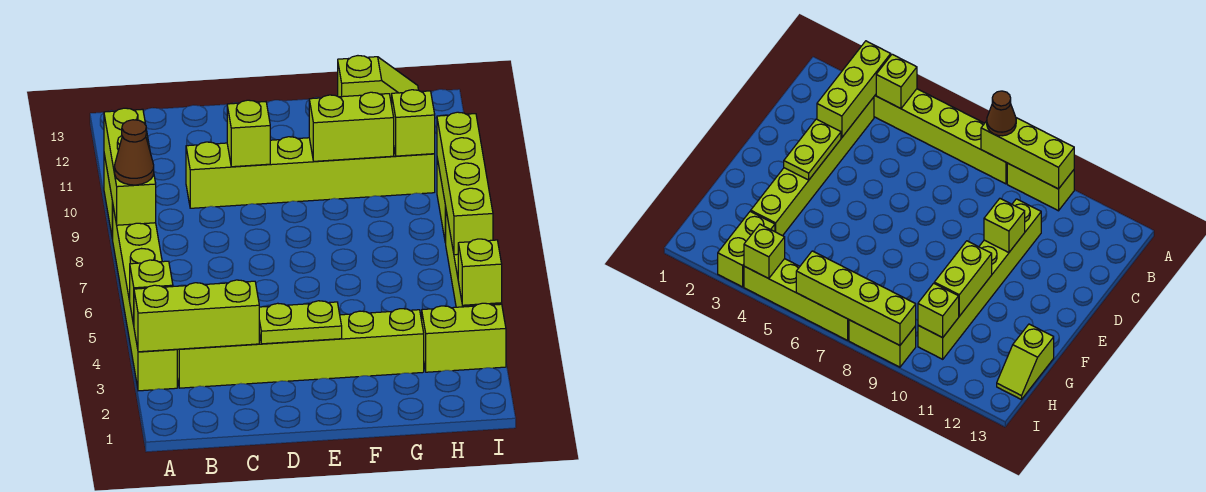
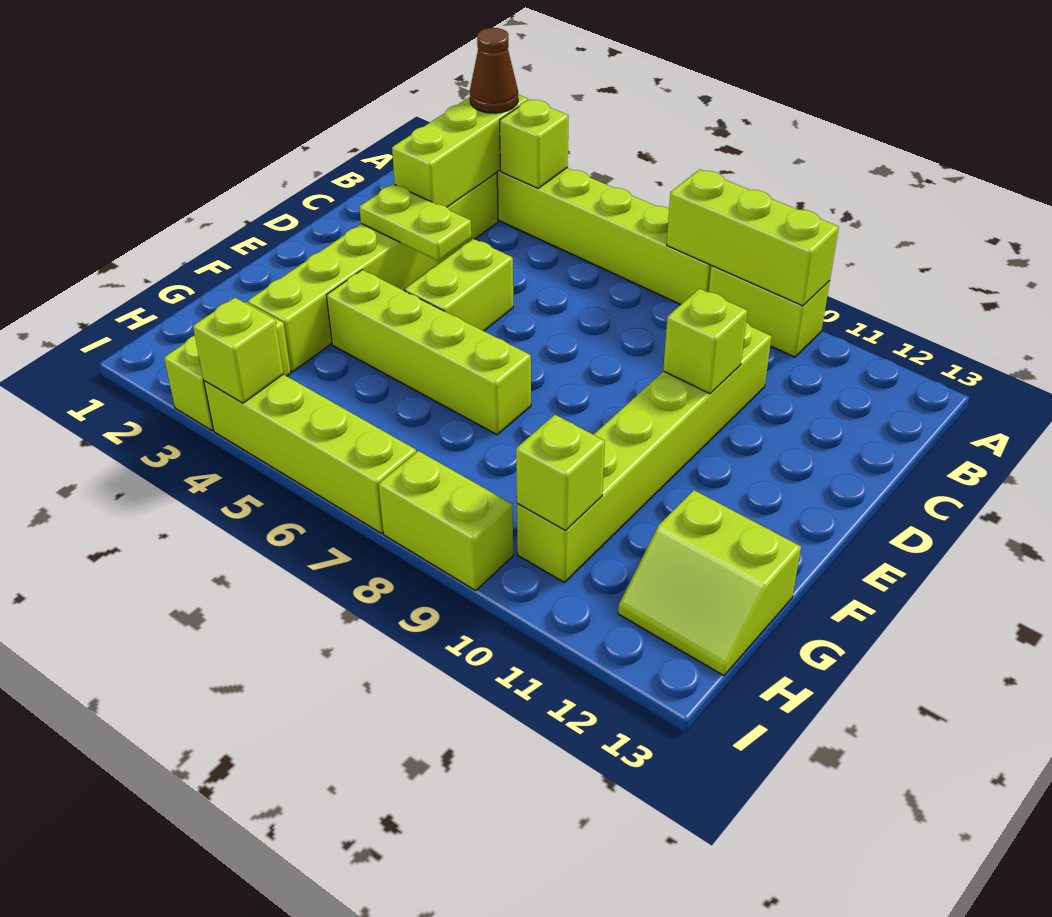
brown 1x1 cone [115,120,154,185] -> brown 1x1 cone moved to [470,28,518,113]
lime 1x2 plate [259,301,342,344] -> lime 1x2 plate turned to [359,184,471,261]
lime 1x2 brick [309,92,394,161] -> lime 1x2 brick moved to [404,239,513,331]
lime 1x2 slope [338,56,418,105] -> lime 2x2 slope [618,490,801,676]
lime 1x4 brick [437,112,493,255] -> lime 1x4 brick moved to [327,270,531,435]

